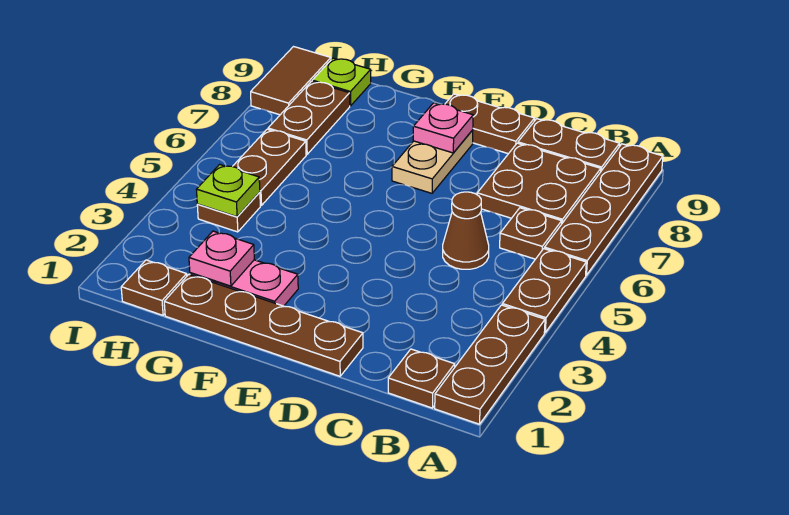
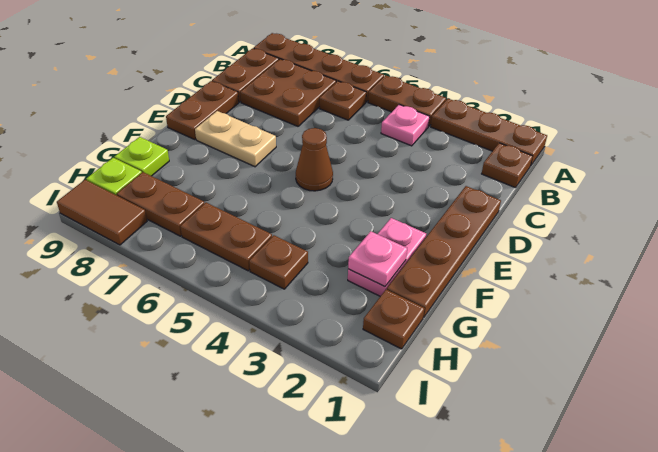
brown 1x1 cone [443,192,489,269] -> brown 1x1 cone moved to [296,128,333,191]
pink 1x1 plate [413,103,473,153] -> pink 1x1 plate moved to [381,105,430,146]
lime 1x1 plate [196,164,260,217] -> lime 1x1 plate moved to [115,137,169,176]

